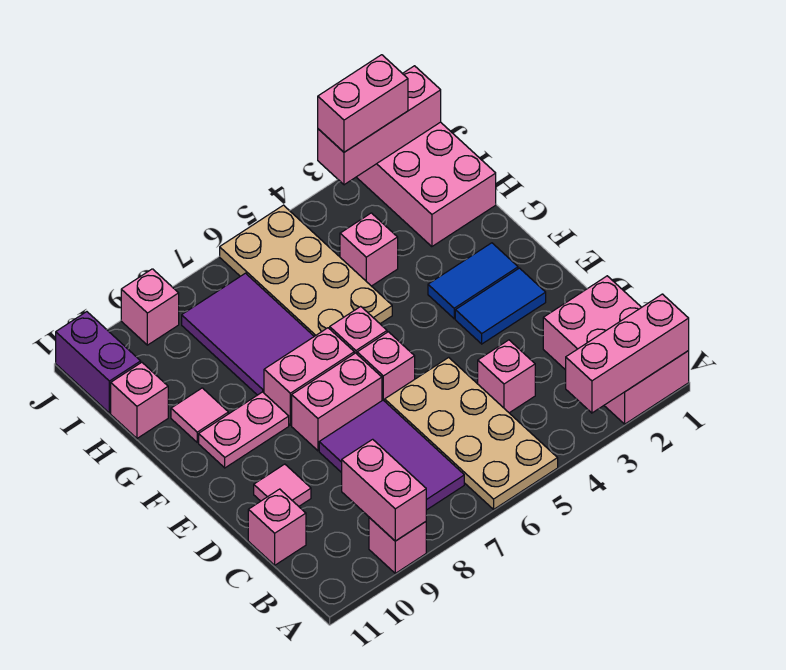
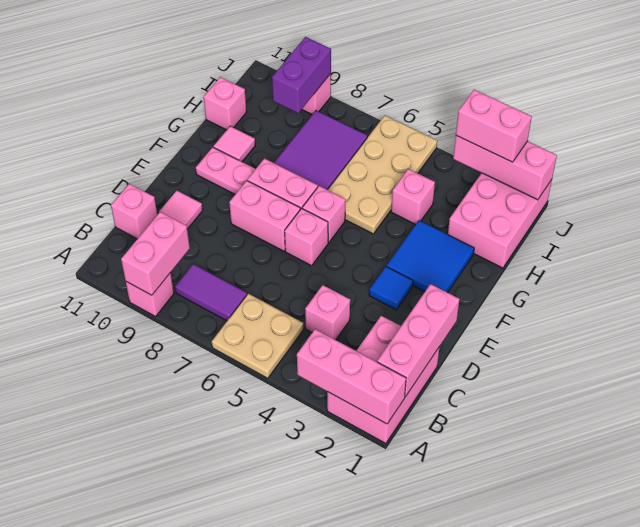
tan 2x4 plate [385,357,558,509] -> tan 2x2 plate [212,294,304,378]
none -> pink 1x3 brick [377,284,460,397]
purple 2x3 tile [319,400,464,510] -> purple 1x2 tile [175,264,247,321]
blue 1x2 tile [455,268,546,344] -> blue 1x1 tile [369,267,413,310]
blue 1x2 tile [428,243,518,319] -> blue 2x2 tile [386,221,474,293]
purple 1x2 brick [56,312,141,413] -> purple 1x2 brick moved to [272,37,331,113]

